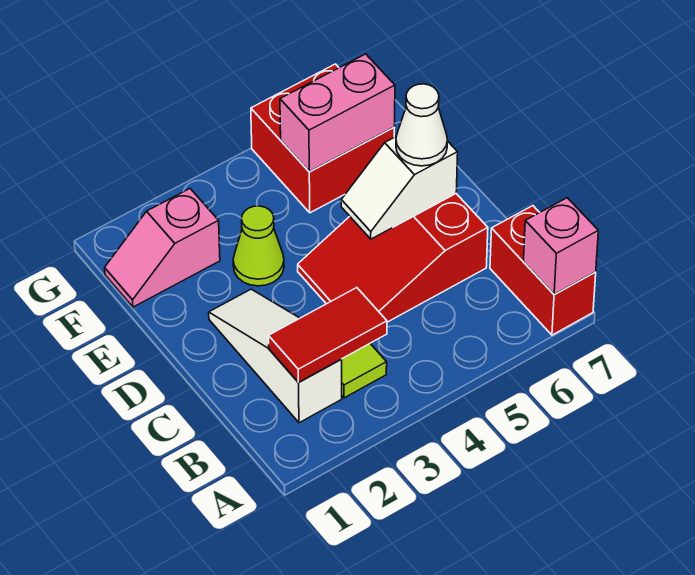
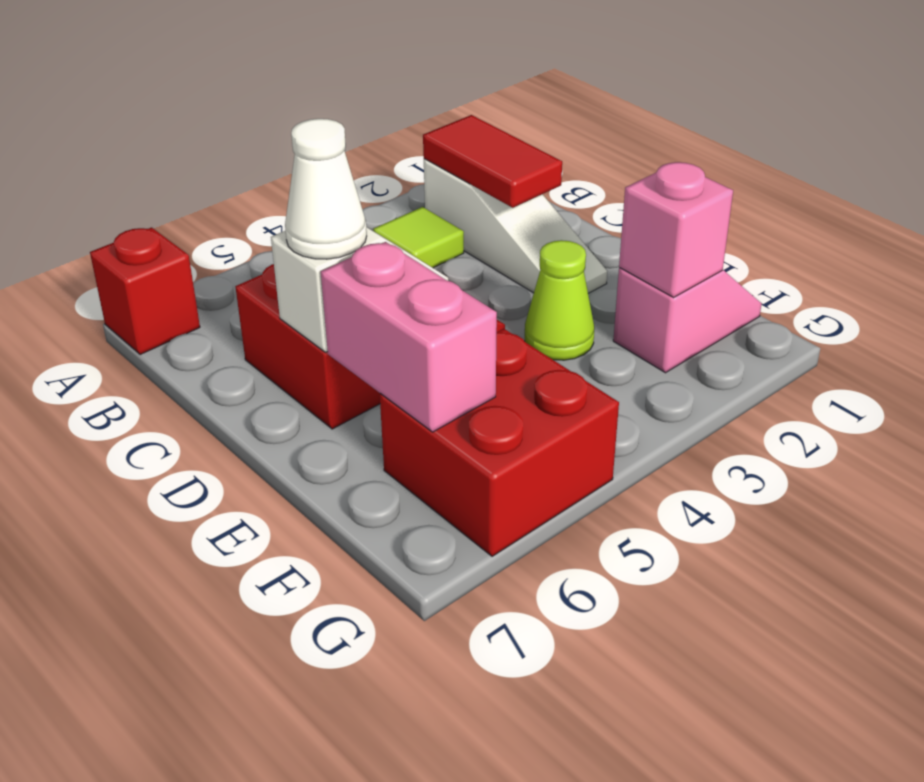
red 1x2 brick [490,206,596,335] -> red 1x1 brick [90,227,200,355]
pink 1x1 brick [523,198,598,294] -> pink 1x1 brick moved to [619,162,733,297]
red 1x2 tile [269,288,387,383] -> red 1x2 tile turned to [423,115,562,208]
pink 1x2 brick [280,54,395,172] -> pink 1x2 brick turned to [321,242,497,432]

